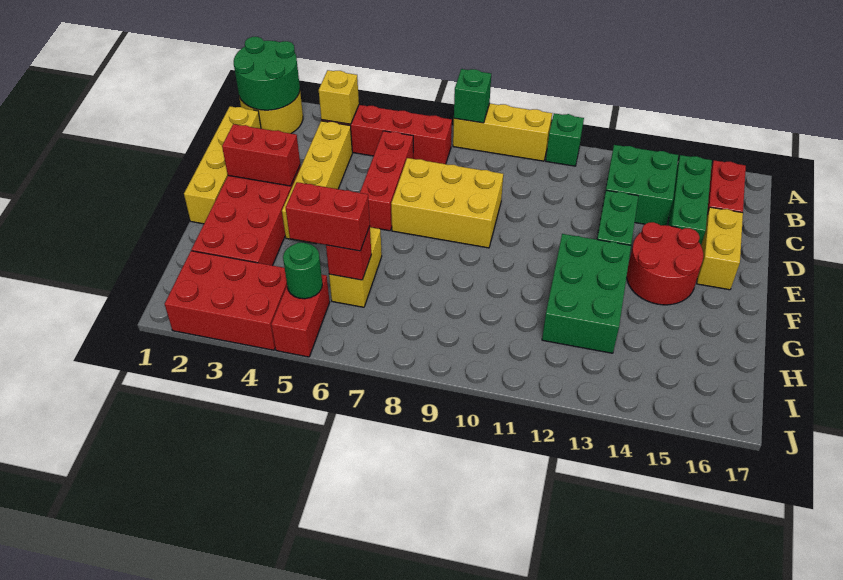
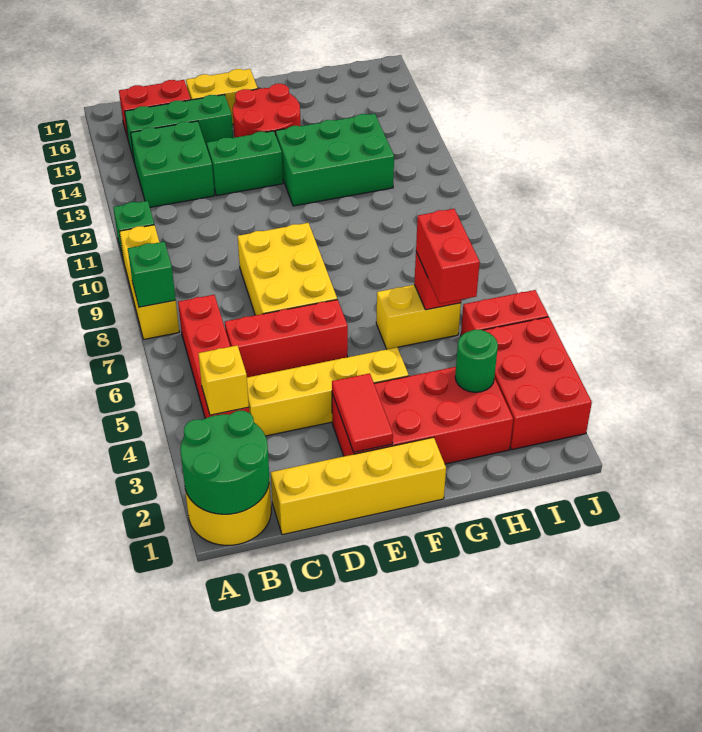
red 1x2 brick [222,124,300,186] -> red 1x2 tile [332,373,393,452]
green 1x1 round brick [283,243,322,299] -> green 1x1 round brick moved to [455,330,498,392]

